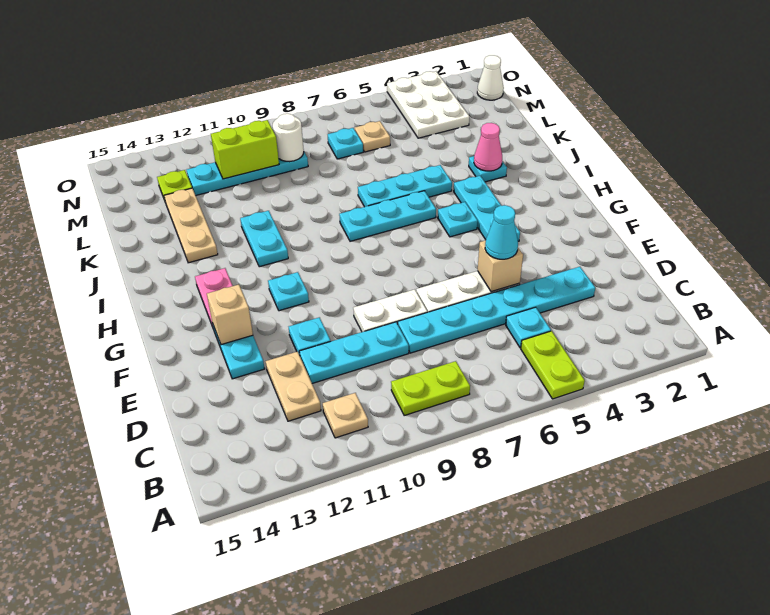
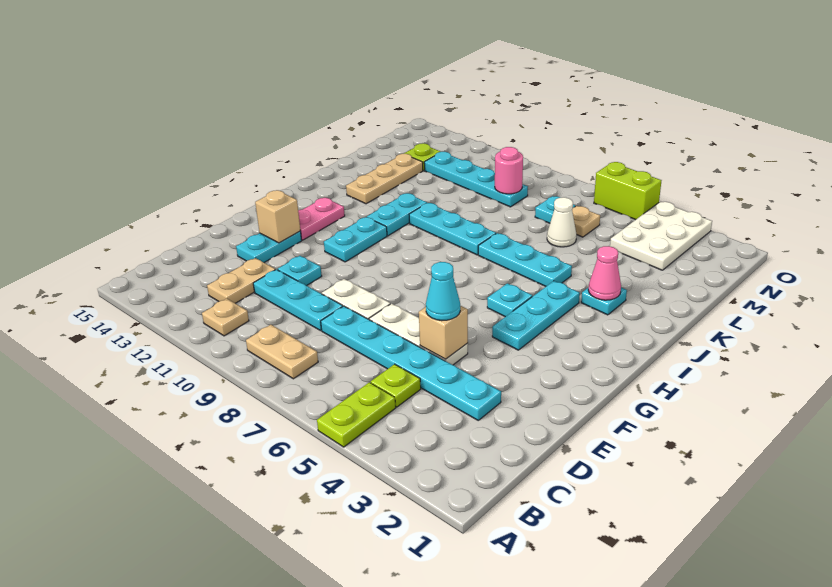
lime 1x2 plate [391,361,470,415] -> tan 1x2 plate [246,325,318,379]
cyan 1x1 plate [506,307,551,348] -> lime 1x1 plate [371,364,421,407]
cyan 1x1 plate [268,272,309,311] -> cyan 1x2 plate [324,217,387,262]
cyan 1x3 plate [339,191,436,241] -> cyan 1x3 plate moved to [409,203,496,255]
white 1x1 round brick [273,114,304,162] -> pink 1x1 round brick [495,147,523,194]
lime 1x2 brick [211,120,279,179] -> lime 1x2 brick moved to [594,162,661,220]
white 1x1 cone [477,55,504,100] -> white 1x1 cone moved to [547,197,577,247]

